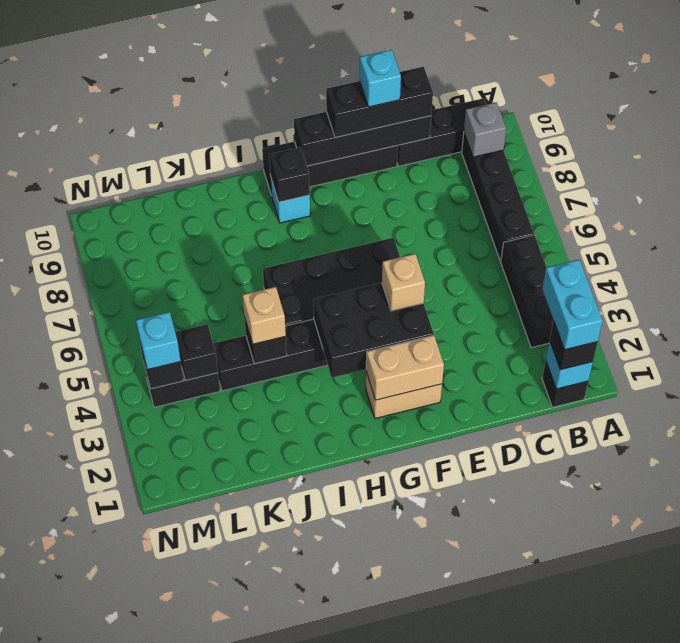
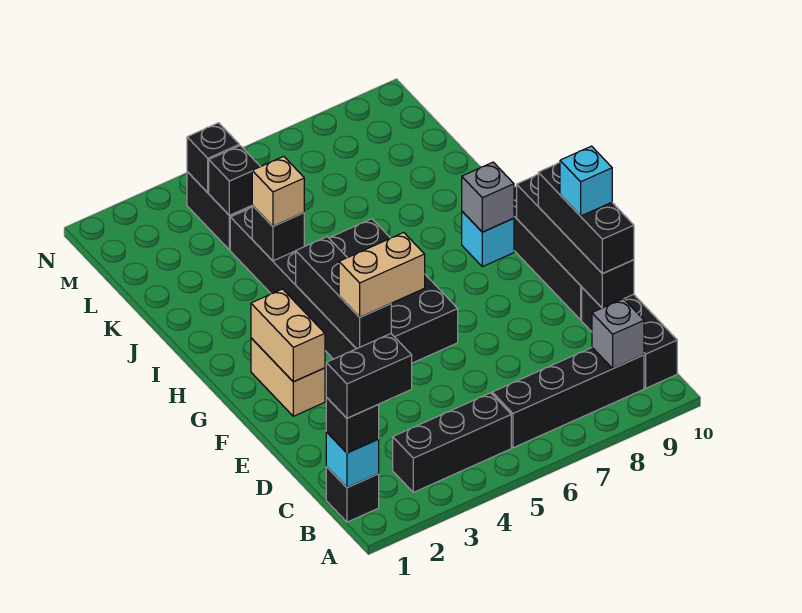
cyan 1x2 brick [542,260,603,350] -> black 1x2 brick [326,334,412,418]
black 2x3 brick [313,283,434,378] -> black 1x3 brick [296,237,391,349]
tan 1x1 brick [382,254,425,311] -> tan 1x2 brick [339,233,425,317]
black 1x1 brick [269,147,310,202] -> grey 1x1 brick [462,162,514,232]
cyan 1x1 brick [136,312,181,370] -> none

